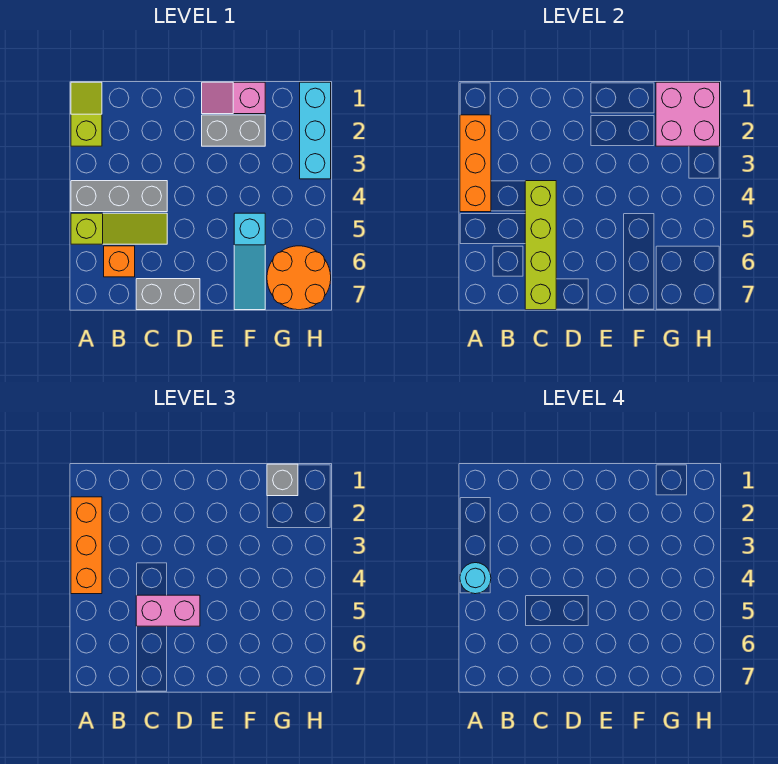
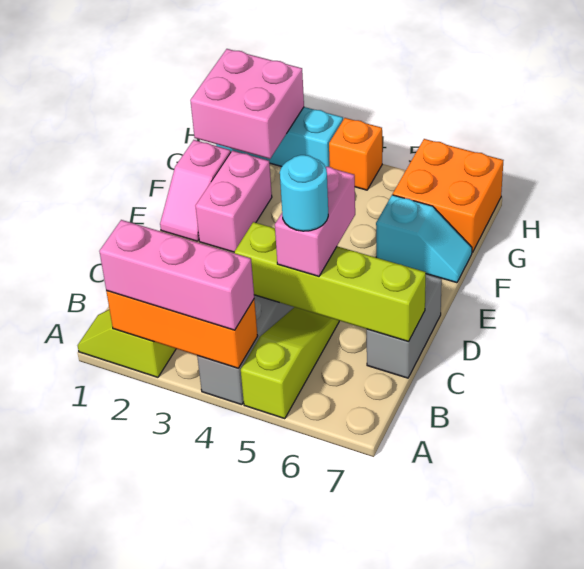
orange 1x3 brick [71,497,102,594] -> pink 1x3 brick [99,220,254,330]
cyan 1x1 round brick [460,563,491,594] -> cyan 1x1 round brick moved to [280,155,328,231]
orange 1x1 brick [104,246,135,277] -> orange 1x1 brick moved to [329,118,382,190]
grey 1x2 brick [202,115,265,146] -> pink 1x2 brick [196,151,272,252]
cyan 1x3 slope [234,213,265,310] -> cyan 1x2 slope [376,195,472,283]
grey 1x1 brick [267,464,298,496] -> none
orange 2x2 round brick [267,246,331,310] -> orange 2x2 brick [393,139,503,253]

